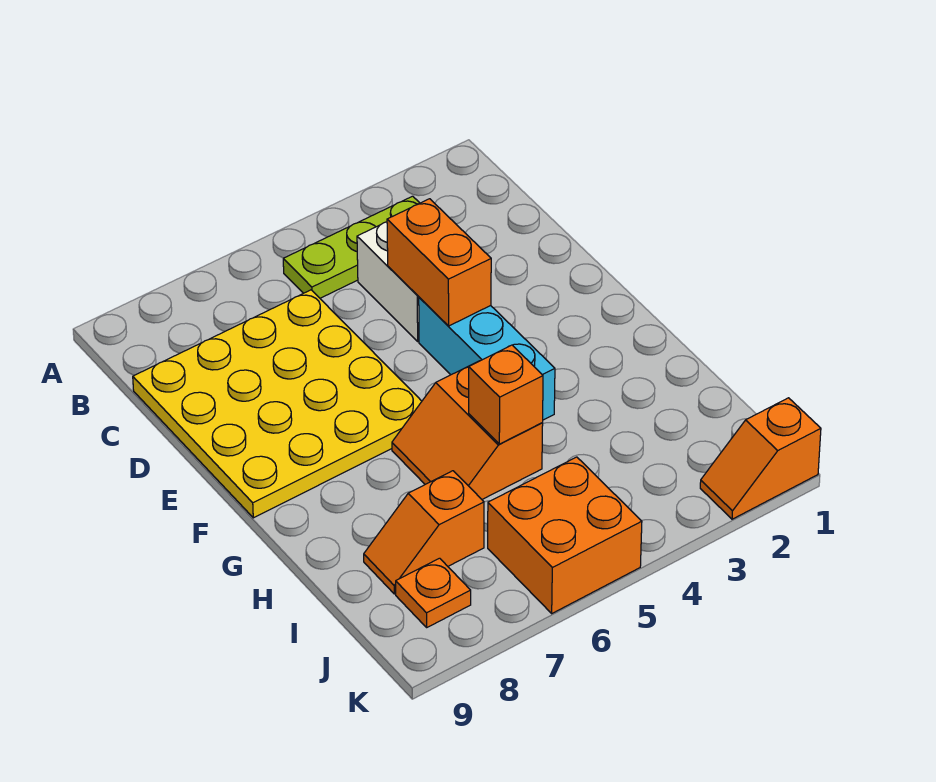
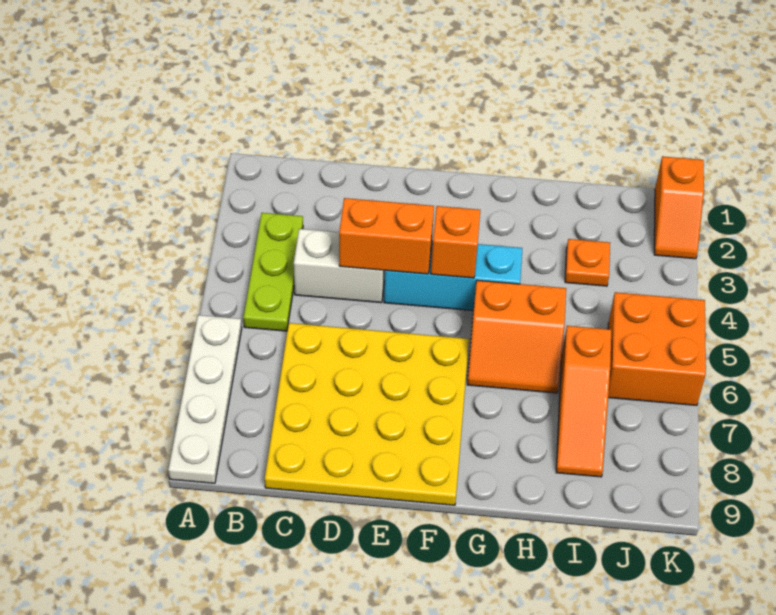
none -> white 1x4 plate [168,315,242,483]
orange 1x1 brick [469,345,543,444] -> orange 1x1 brick moved to [431,206,480,278]
orange 1x2 slope [364,471,484,594] -> orange 1x3 slope [556,326,611,477]
orange 1x1 plate [396,558,471,627] -> orange 1x1 plate moved to [565,239,610,286]

